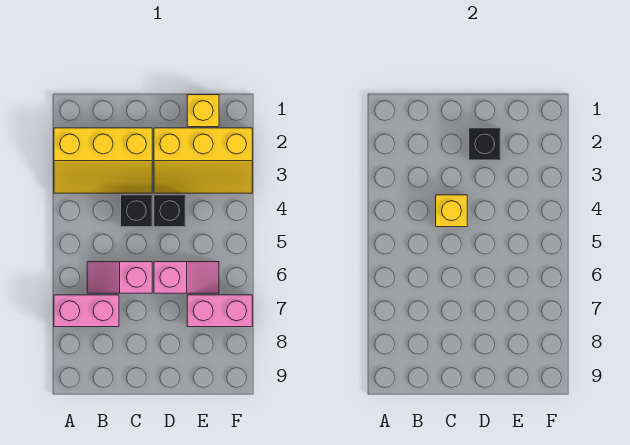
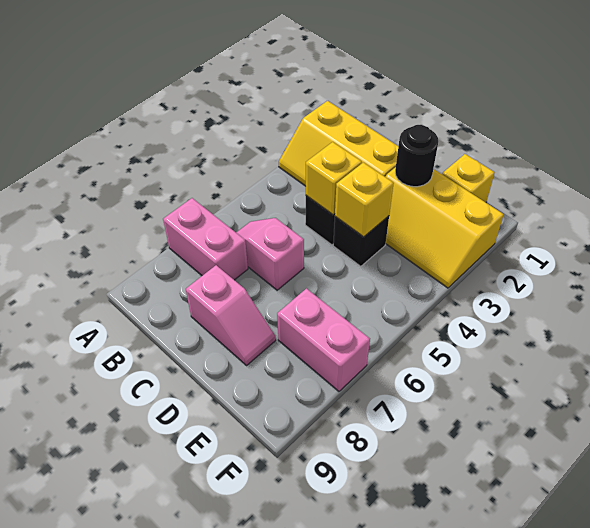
black 1x1 brick [469,128,501,160] -> black 1x1 round brick [395,125,438,187]
none -> yellow 1x1 brick [335,162,394,237]
pink 1x2 slope [154,262,219,293] -> pink 1x2 slope moved to [186,265,276,365]

